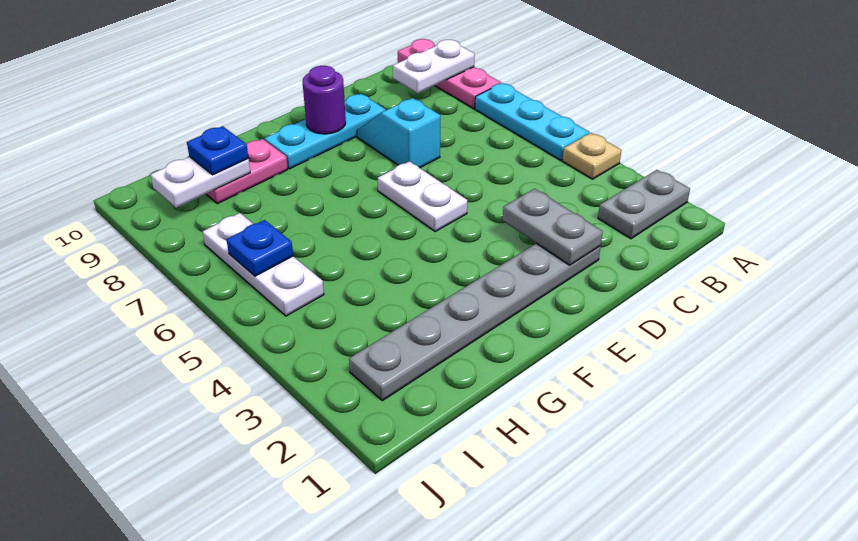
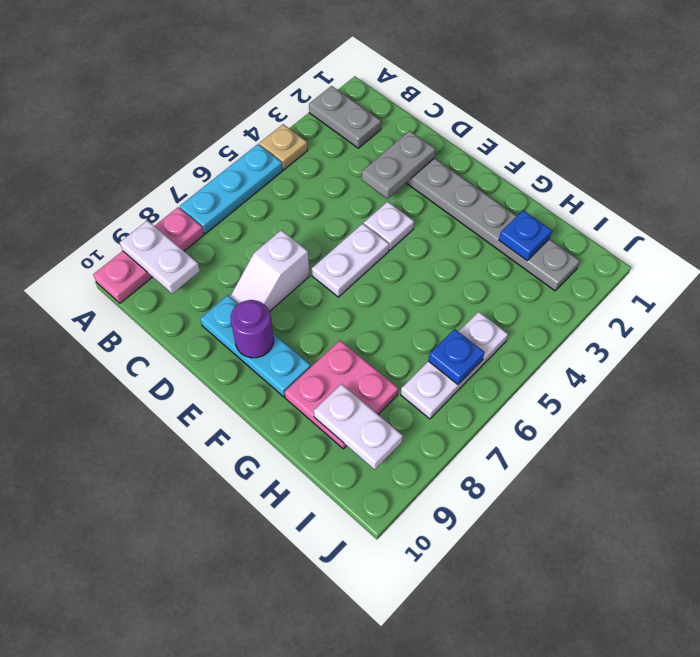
cyan 1x2 slope [357,98,440,168] -> white 1x2 slope [230,230,310,312]
none -> white 1x1 plate [364,202,414,250]
pink 1x2 plate [206,139,288,204] -> pink 2x2 plate [285,340,398,449]
blue 1x1 plate [187,126,248,175] -> blue 1x1 plate moved to [499,210,552,260]

